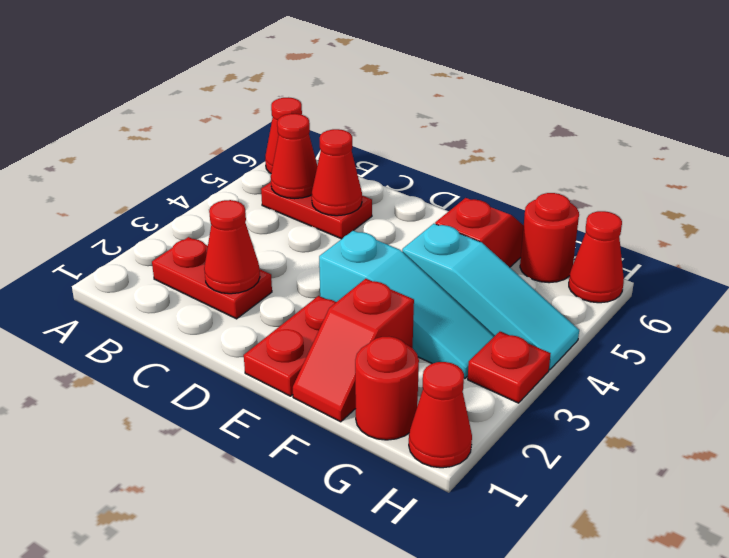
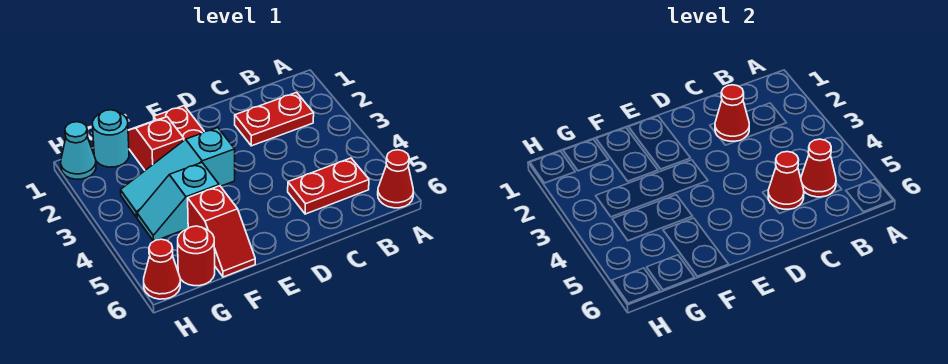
cyan 1x3 slope [402,224,579,370] -> cyan 1x2 slope [137,163,219,241]
red 1x1 round brick [355,337,419,440] -> cyan 1x1 round brick [93,110,129,167]
red 1x1 cone [409,362,472,468] -> cyan 1x1 cone [61,122,96,179]
red 1x1 plate [468,332,551,403] -> none

